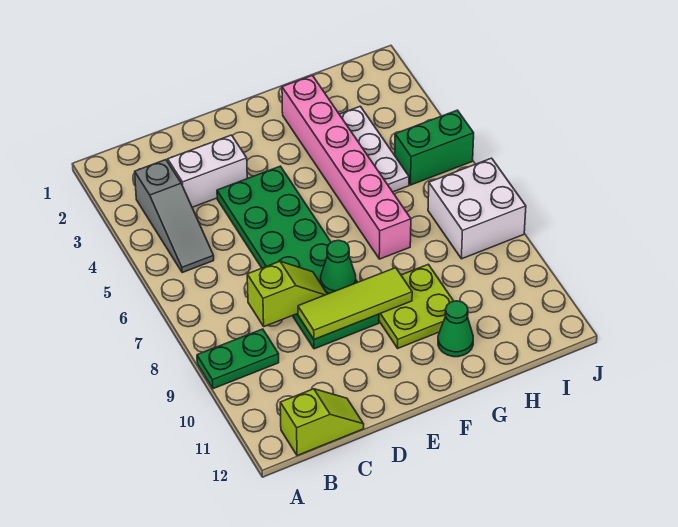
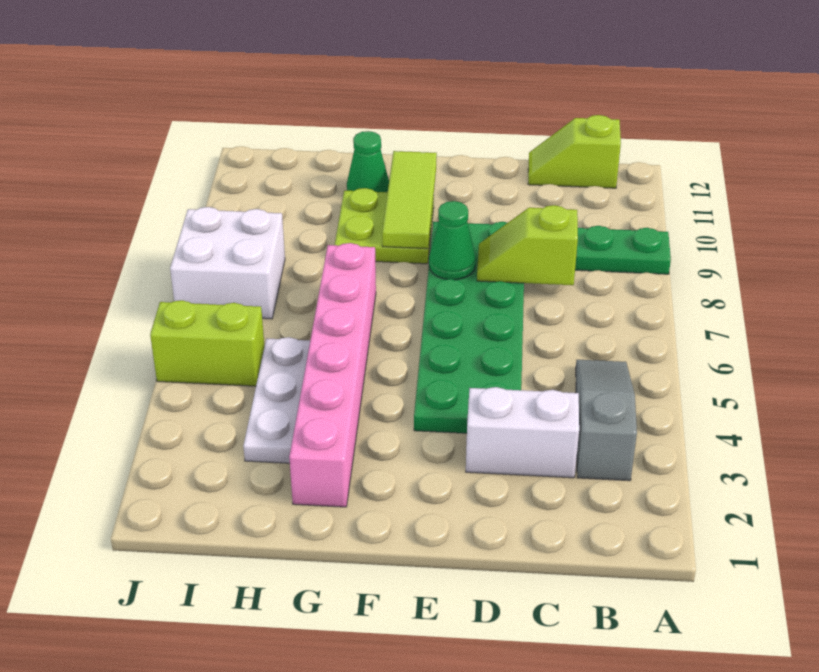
lime 1x3 tile [298,268,412,339] -> lime 1x3 tile turned to [382,151,437,249]
green 1x2 brick [395,110,474,185] -> lime 1x2 brick [150,300,265,386]

